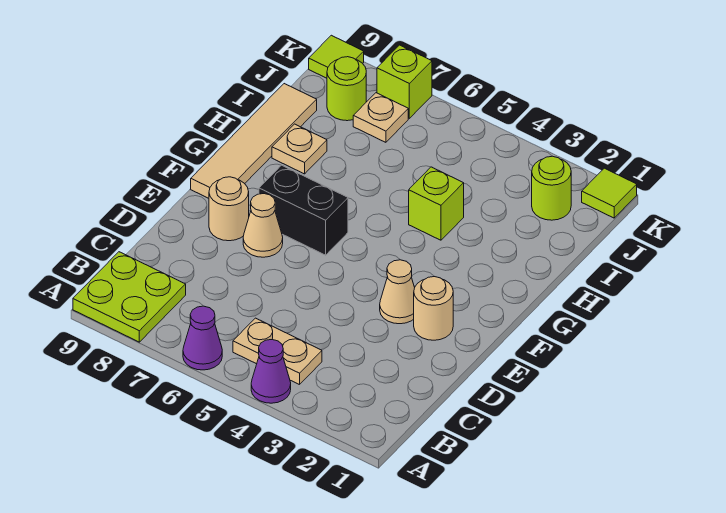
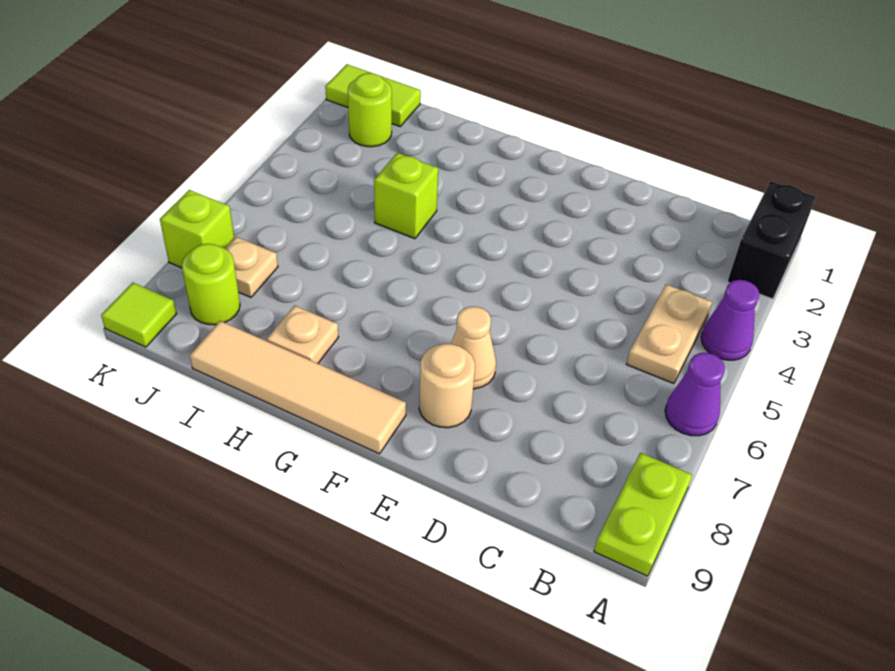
lime 2x2 plate [73,252,186,342] -> lime 1x2 plate [594,453,692,576]
tan 1x1 round brick [414,277,453,340] -> none
tan 1x1 cone [380,260,415,324] -> none
black 1x2 brick [259,165,348,255] -> black 1x2 brick moved to [727,181,816,299]
lime 1x1 tile [582,168,637,218] -> lime 1x2 tile [325,64,421,126]

